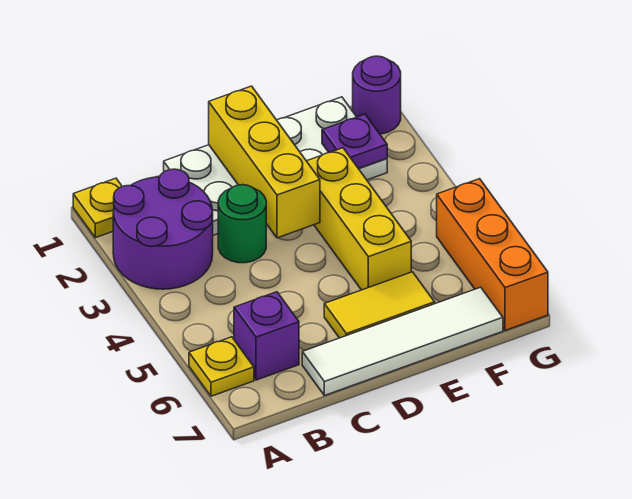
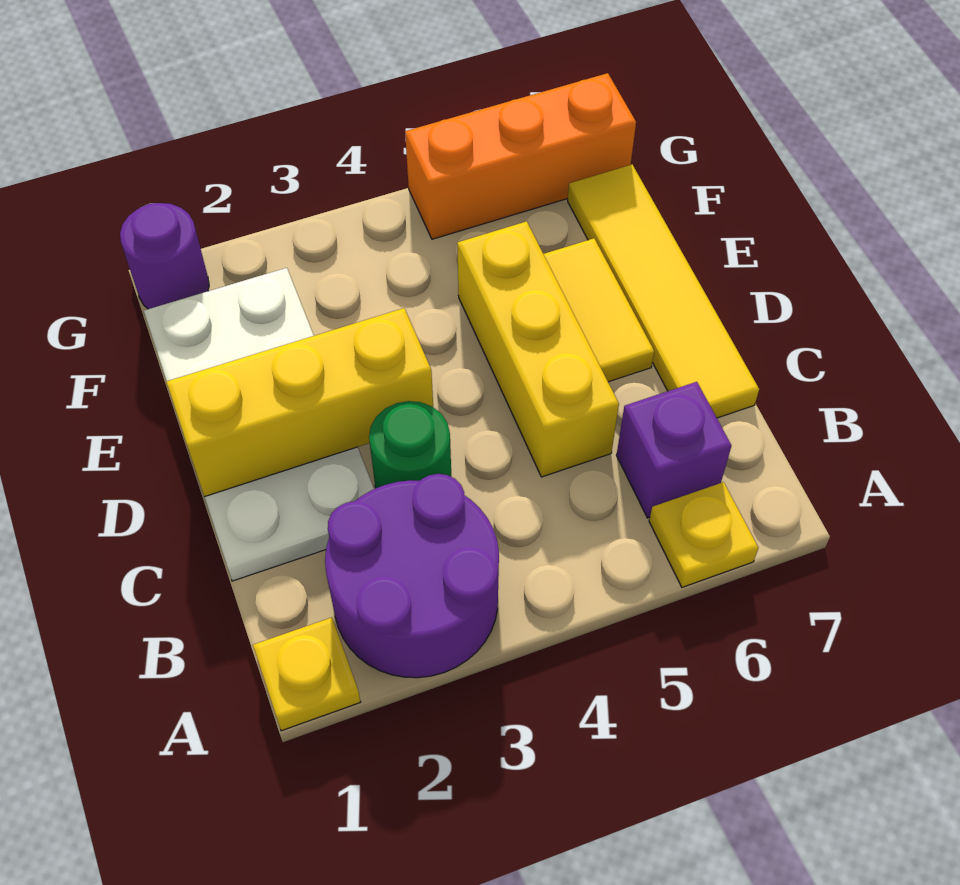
white 1x4 tile [302,287,503,396] -> yellow 1x4 tile [568,165,759,418]
yellow 1x3 brick [307,148,411,290] -> yellow 1x3 brick turned to [457,221,619,477]
purple 1x1 plate [322,114,387,169] -> none

